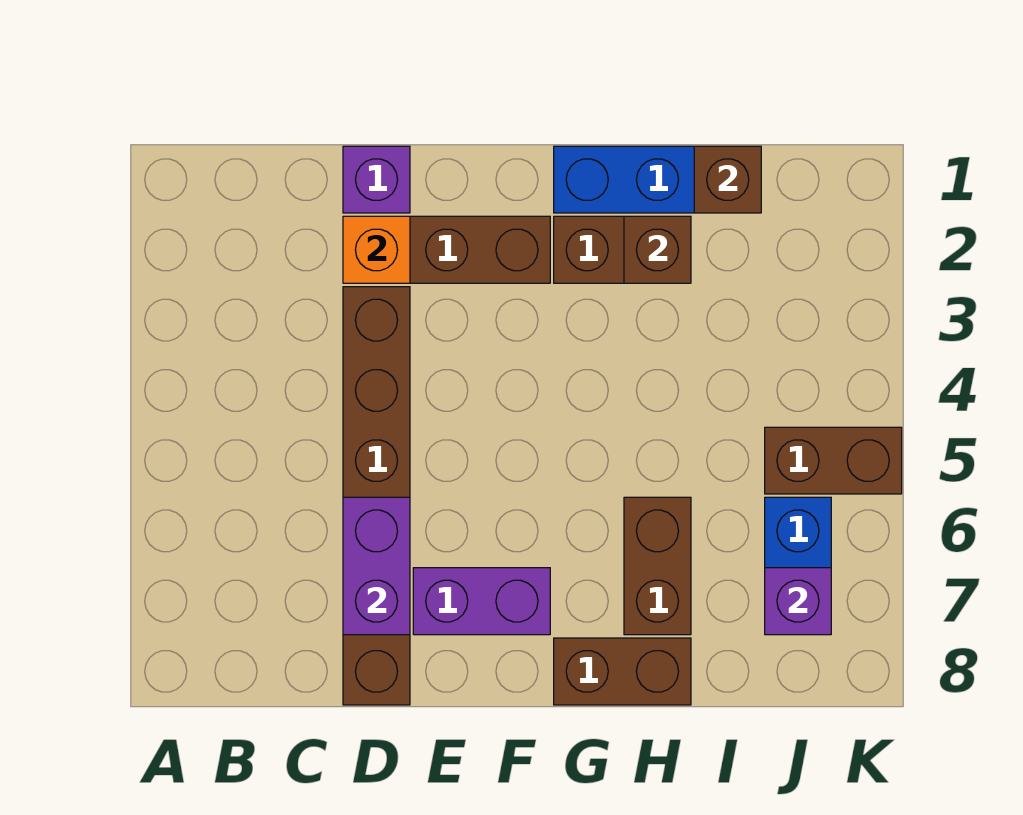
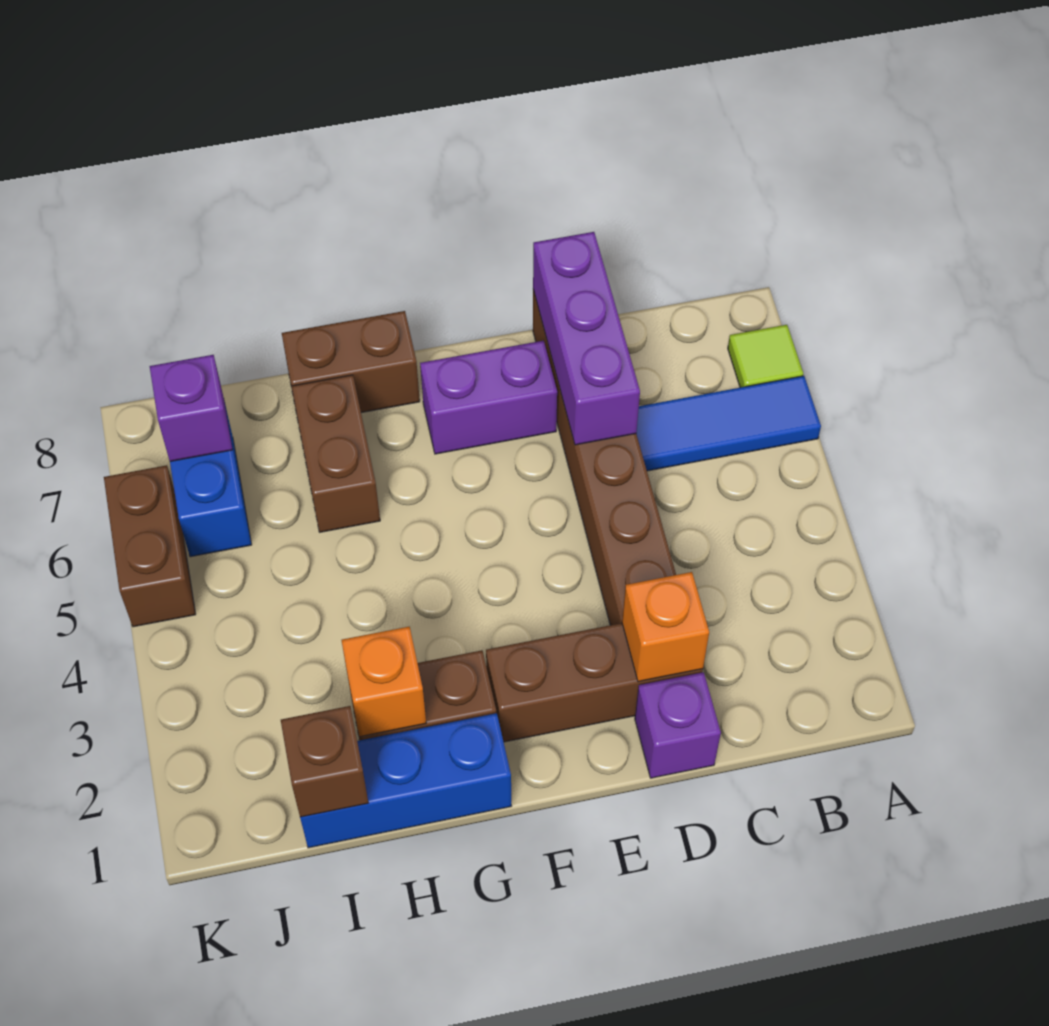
none -> blue 1x3 tile [636,376,821,471]
none -> lime 1x1 tile [728,325,803,388]
purple 1x2 brick [343,497,410,635] -> purple 1x3 brick [533,232,640,445]
brown 1x1 brick [624,216,691,283] -> orange 1x1 brick [341,627,426,737]
brown 1x2 brick [765,427,902,494] -> brown 1x2 brick turned to [104,465,196,627]

